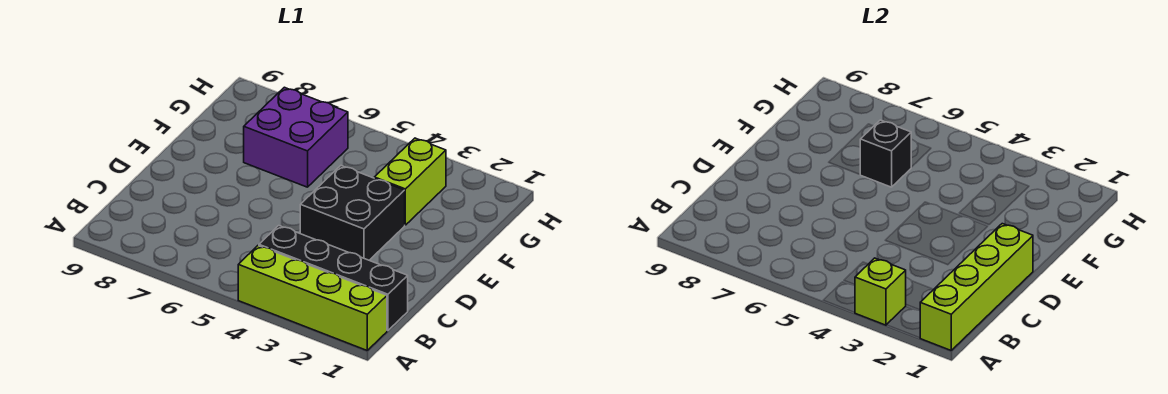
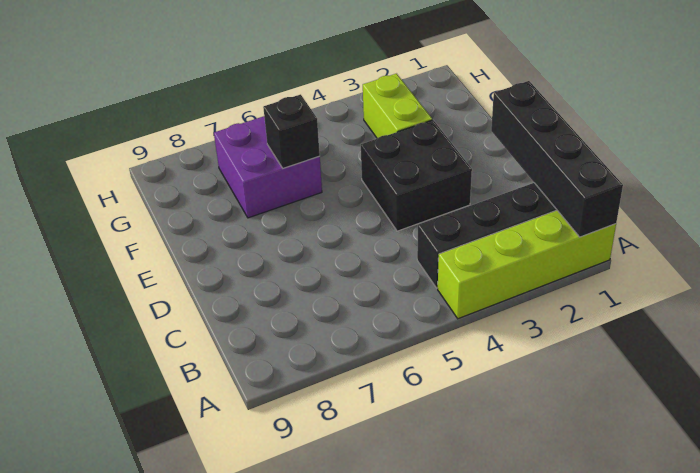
lime 1x4 brick [920,224,1033,350] -> black 1x4 brick [491,81,623,237]
lime 1x1 brick [855,258,906,325] -> none

